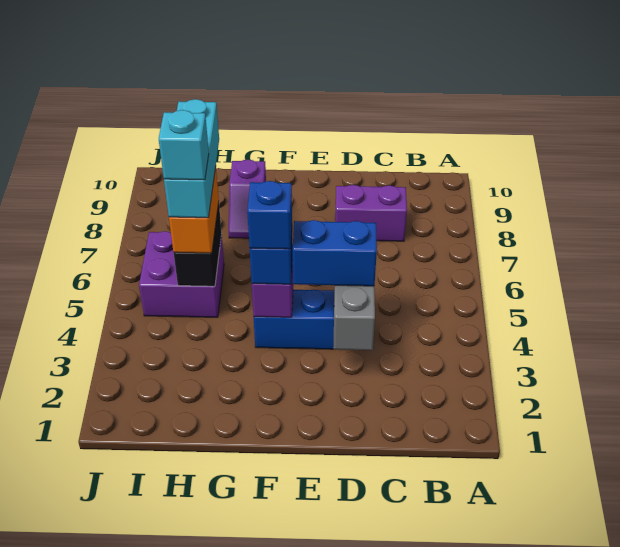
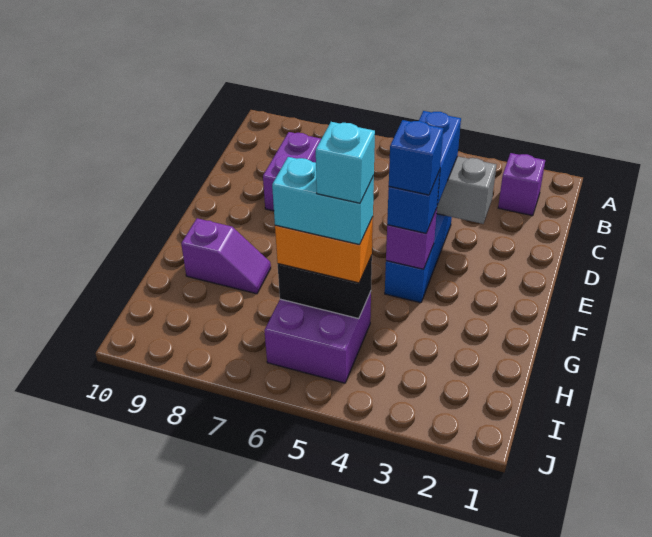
none -> purple 1x1 brick [498,153,545,216]
cyan 1x3 brick [164,99,219,218] -> cyan 1x2 brick [272,157,374,245]

